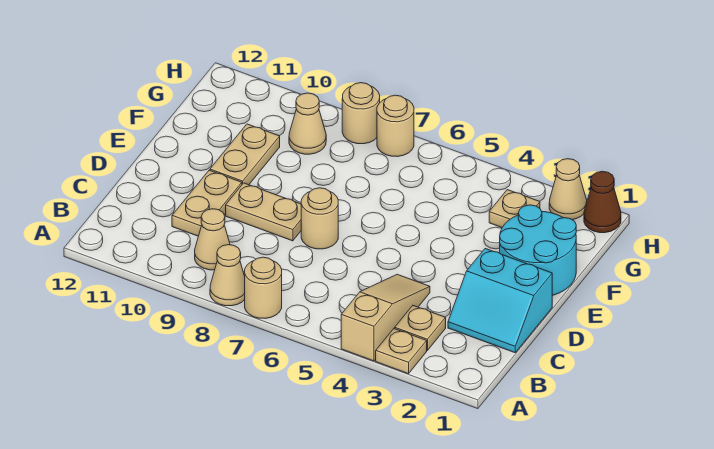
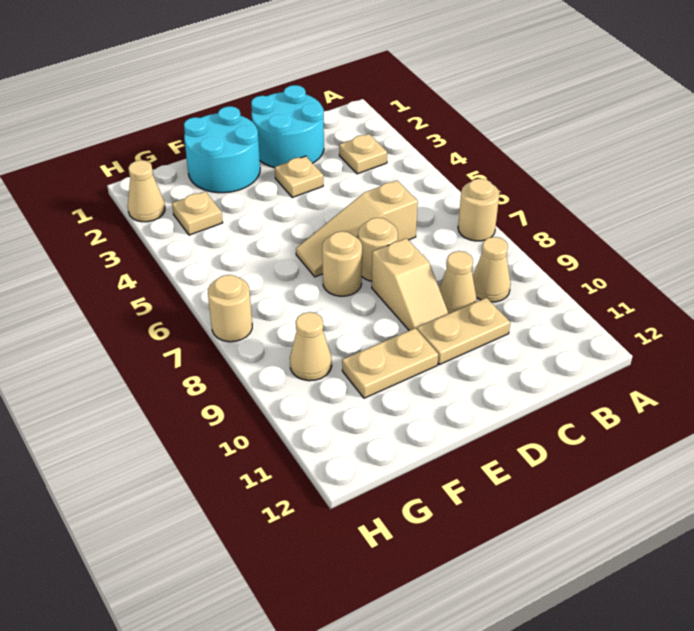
tan 1x1 plate [376,329,427,374] -> tan 1x1 plate moved to [275,156,323,197]
tan 1x3 slope [341,274,430,361] -> tan 1x3 slope moved to [296,181,418,277]
tan 1x1 cone [210,245,245,306] -> tan 1x1 cone moved to [439,251,477,313]
cyan 2x2 slope [448,249,552,353] -> cyan 2x2 round brick [251,85,324,168]
tan 1x2 plate [226,183,301,241] -> tan 1x2 slope [372,238,449,331]
brown 1x1 cone [584,171,621,233] -> none
tan 1x1 round brick [342,83,380,144] -> tan 1x1 round brick moved to [322,231,362,296]

